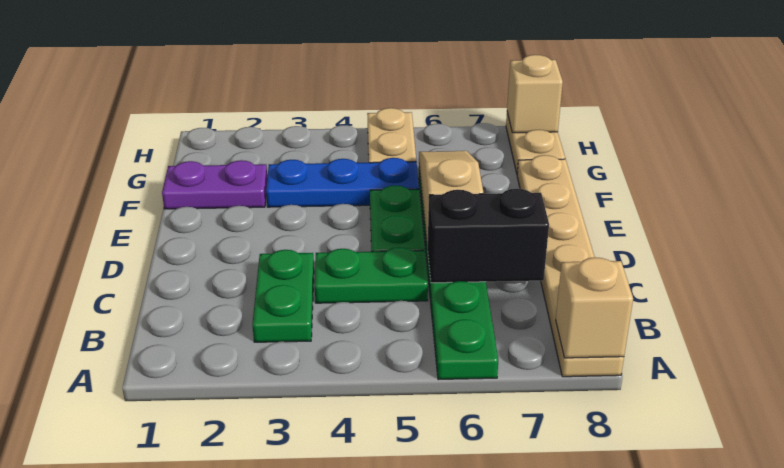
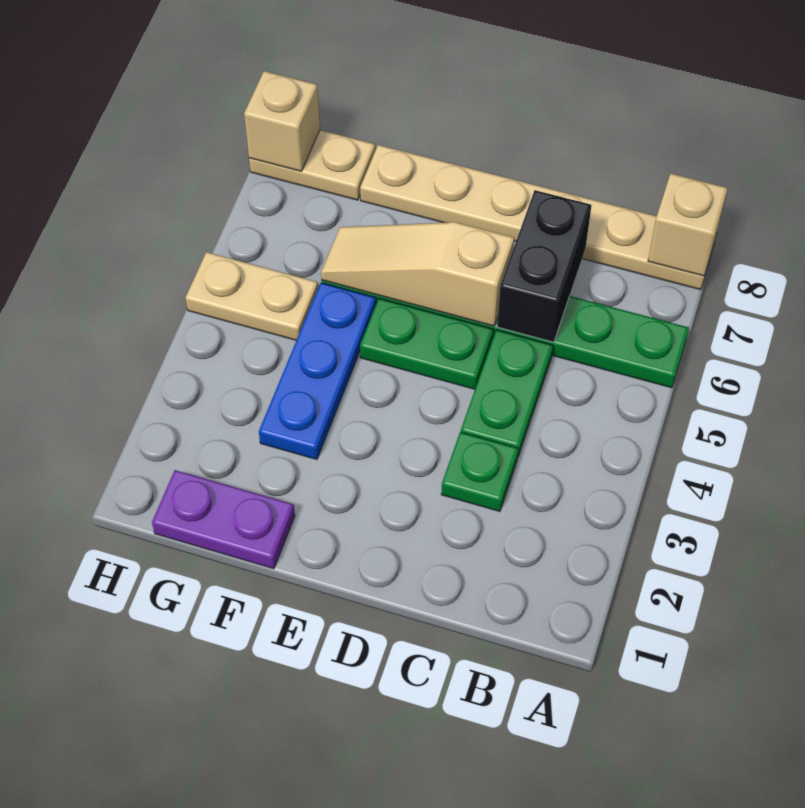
green 1x2 plate [252,250,314,342] -> green 1x1 plate [441,432,518,511]
purple 1x2 plate [162,160,267,209] -> purple 1x2 plate turned to [152,470,295,569]

